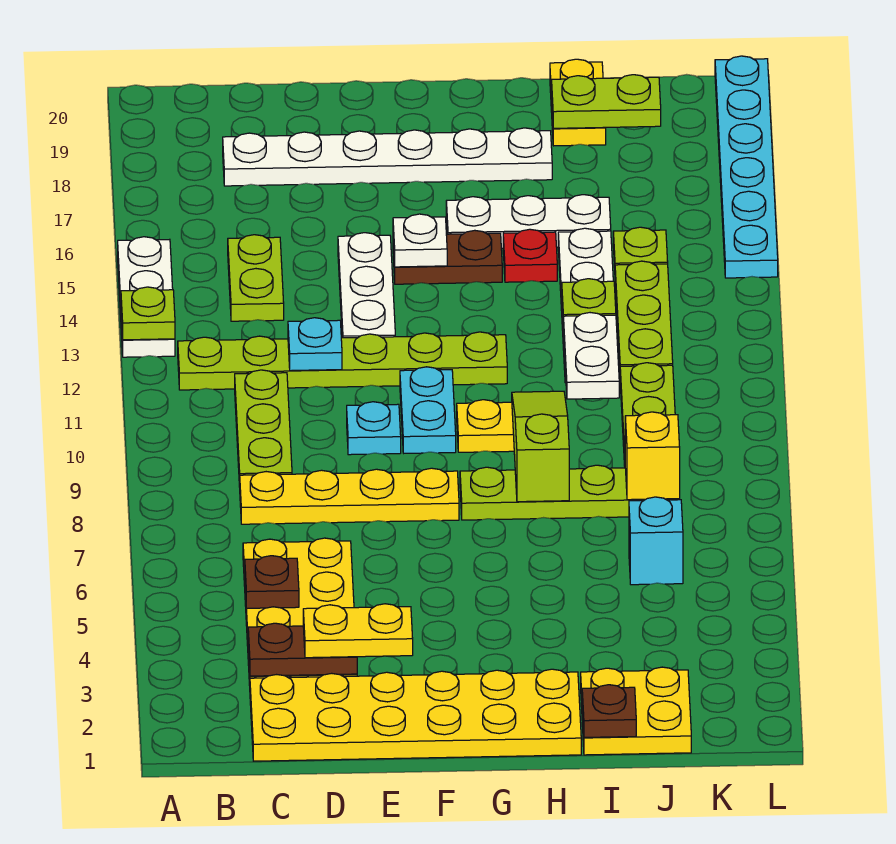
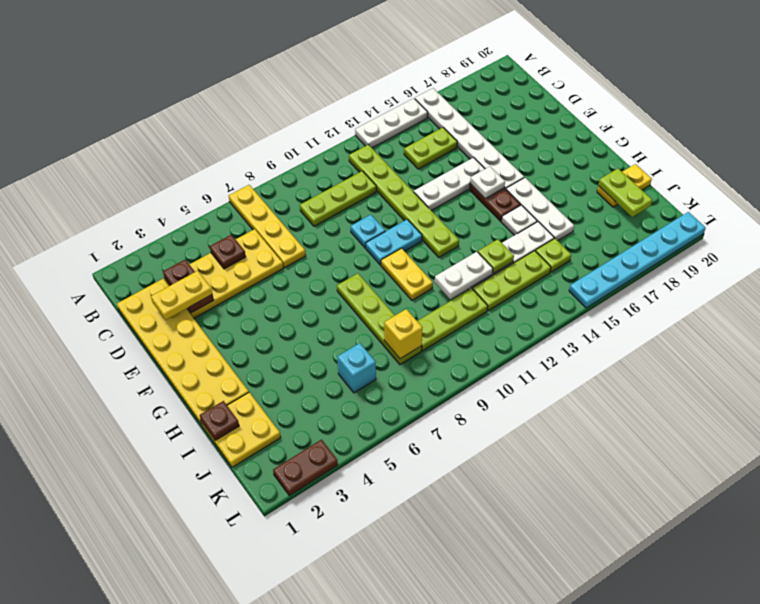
lime 1x1 plate [121,287,175,340] -> none
yellow 1x4 plate [240,468,459,524] -> yellow 1x4 plate moved to [229,185,306,268]
white 1x6 plate [223,128,552,186] -> white 1x6 plate moved to [415,88,524,189]
yellow 1x2 plate [303,604,413,658] -> yellow 1x2 plate turned to [151,271,212,320]
cyan 1x1 plate [288,318,342,371] -> none
lime 1x3 slope [512,391,569,502] -> none
red 1x1 plate [503,229,557,282] -> white 1x1 plate [501,205,537,235]
none -> brown 1x2 plate [273,440,338,496]

